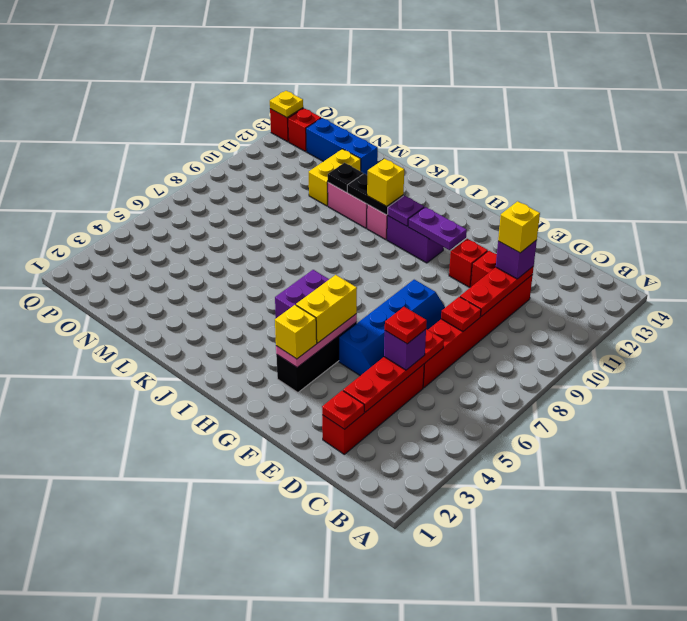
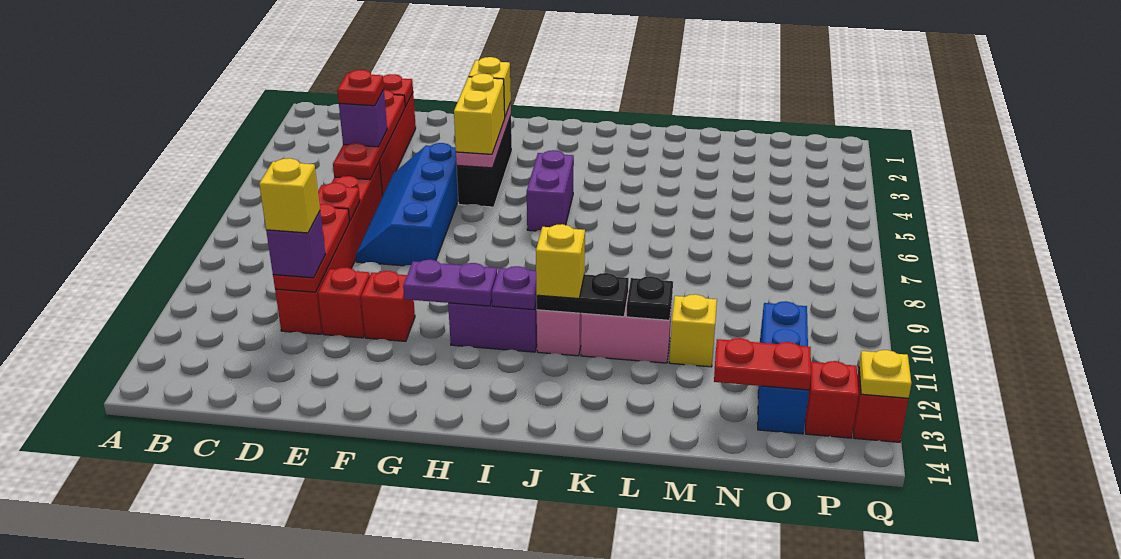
yellow 1x2 brick [309,149,361,206] -> yellow 1x1 brick [669,294,717,367]
blue 1x3 brick [306,118,378,175] -> blue 1x3 brick turned to [758,301,809,434]
none -> red 1x2 plate [714,338,811,390]

